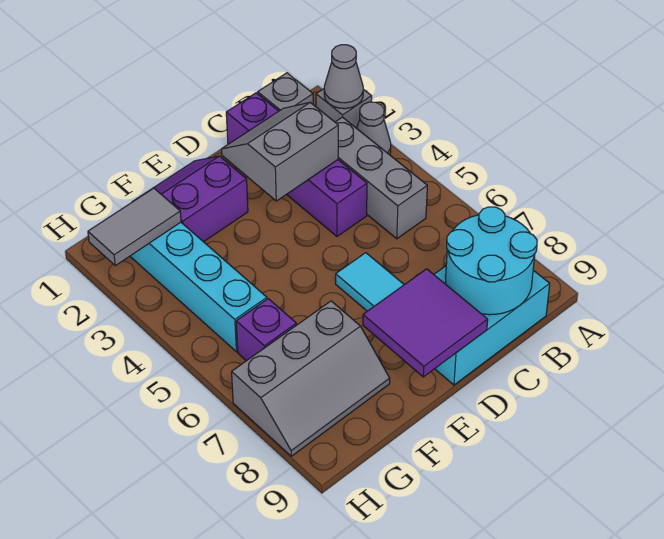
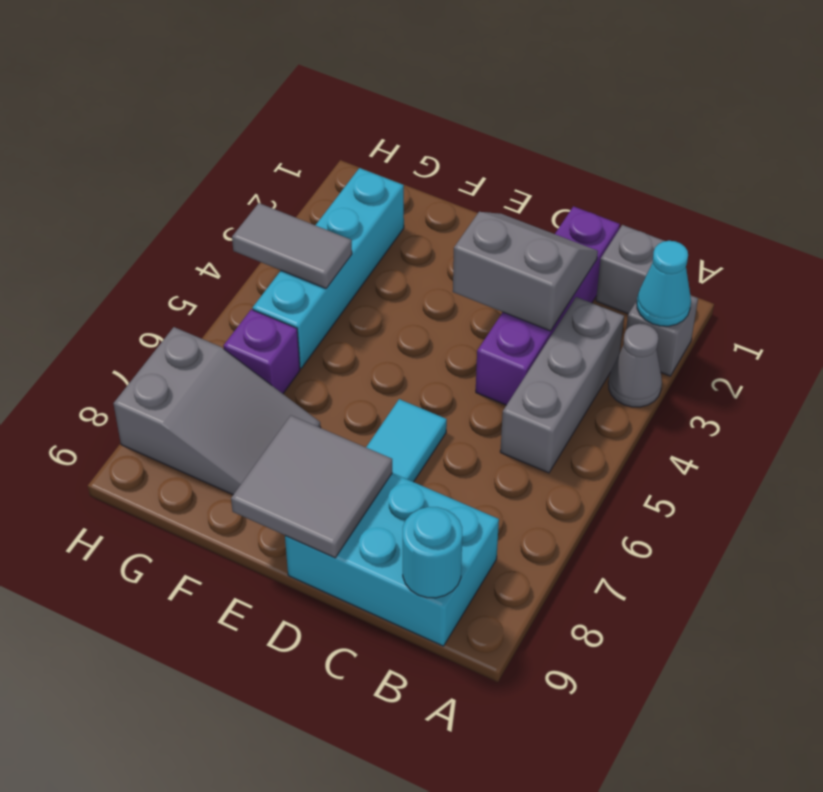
grey 1x1 cone [324,45,363,109] -> cyan 1x1 cone [637,241,691,326]
cyan 2x2 round brick [446,207,537,315] -> cyan 1x1 round brick [403,507,462,598]
purple 2x2 tile [363,269,488,377] -> grey 2x2 tile [231,416,392,558]
purple 2x2 slope [134,156,248,242] -> none
grey 2x3 slope [232,301,390,456] -> grey 2x3 slope turned to [114,327,321,495]
grey 1x2 tile [88,188,181,266] -> grey 1x2 tile moved to [232,203,352,288]

